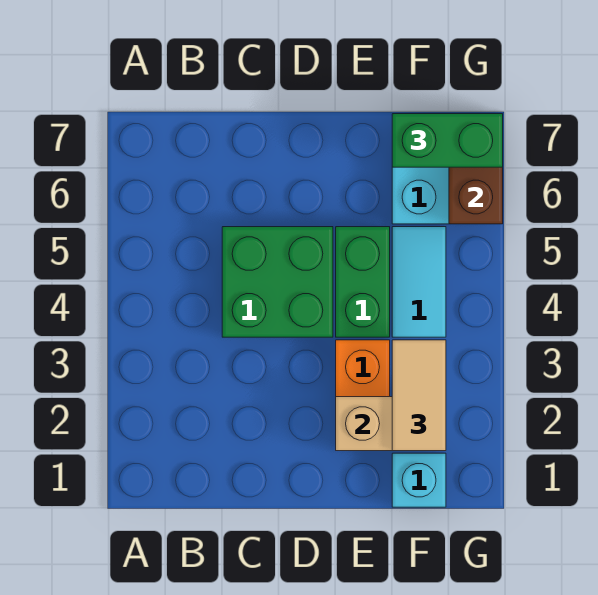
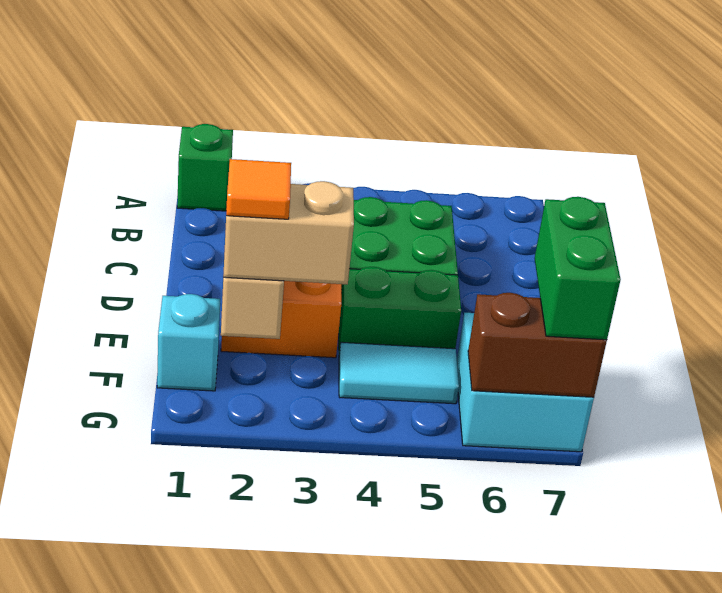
none -> green 1x1 brick [177,124,233,211]
tan 1x2 tile [392,340,446,451] -> tan 1x2 brick [223,181,354,284]
none -> orange 1x1 tile [226,159,291,219]

